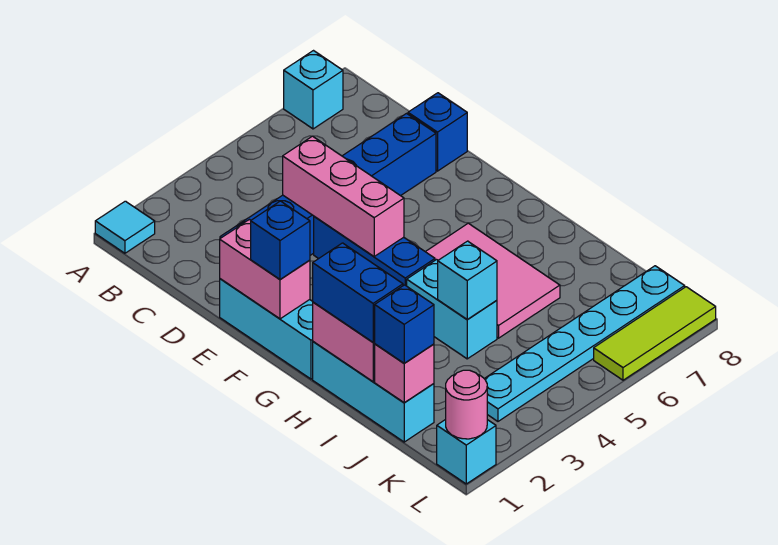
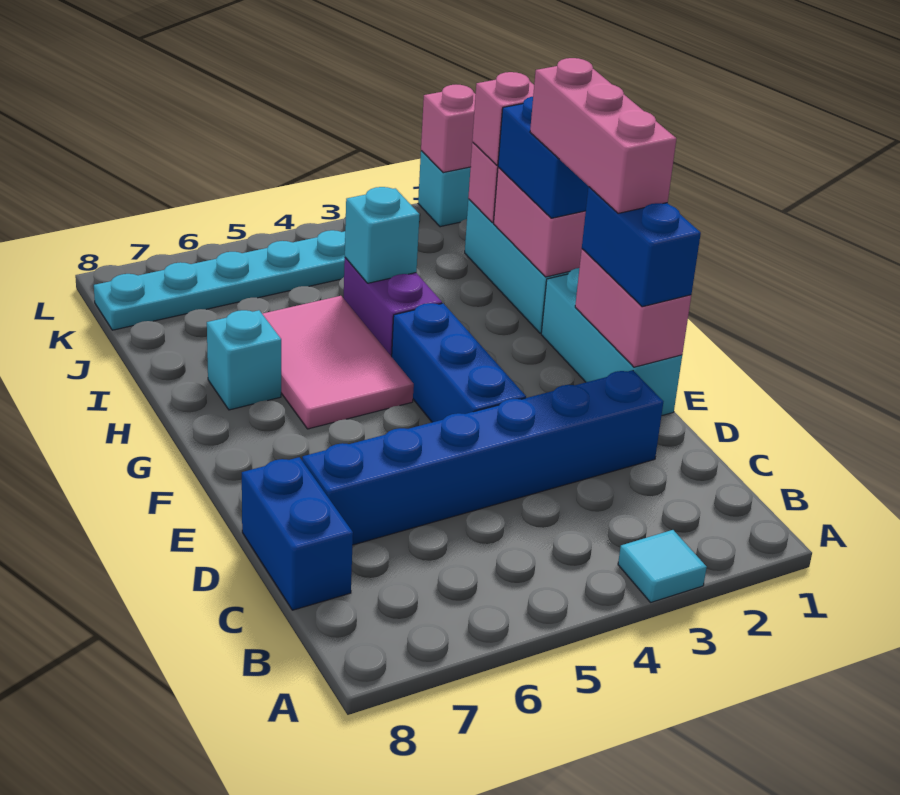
cyan 1x1 tile [95,201,155,253] -> cyan 1x1 tile moved to [618,530,707,602]
cyan 1x1 brick [284,51,343,129] -> cyan 1x1 brick moved to [207,310,281,410]
pink 1x3 brick [283,136,404,256] -> pink 1x3 brick moved to [530,58,676,213]
blue 1x1 brick [408,93,467,171] -> blue 1x2 brick [242,457,353,610]
blue 1x1 brick [251,201,310,279] -> blue 1x2 brick [582,187,701,307]
cyan 1x2 brick [407,260,497,359] -> purple 1x2 brick [344,258,442,357]
blue 1x1 brick [375,285,434,363] -> pink 1x1 brick [472,72,534,165]
pink 1x1 round brick [446,370,487,439] -> pink 1x1 brick [421,85,476,173]
lime 1x3 tile [594,287,716,380] -> none

